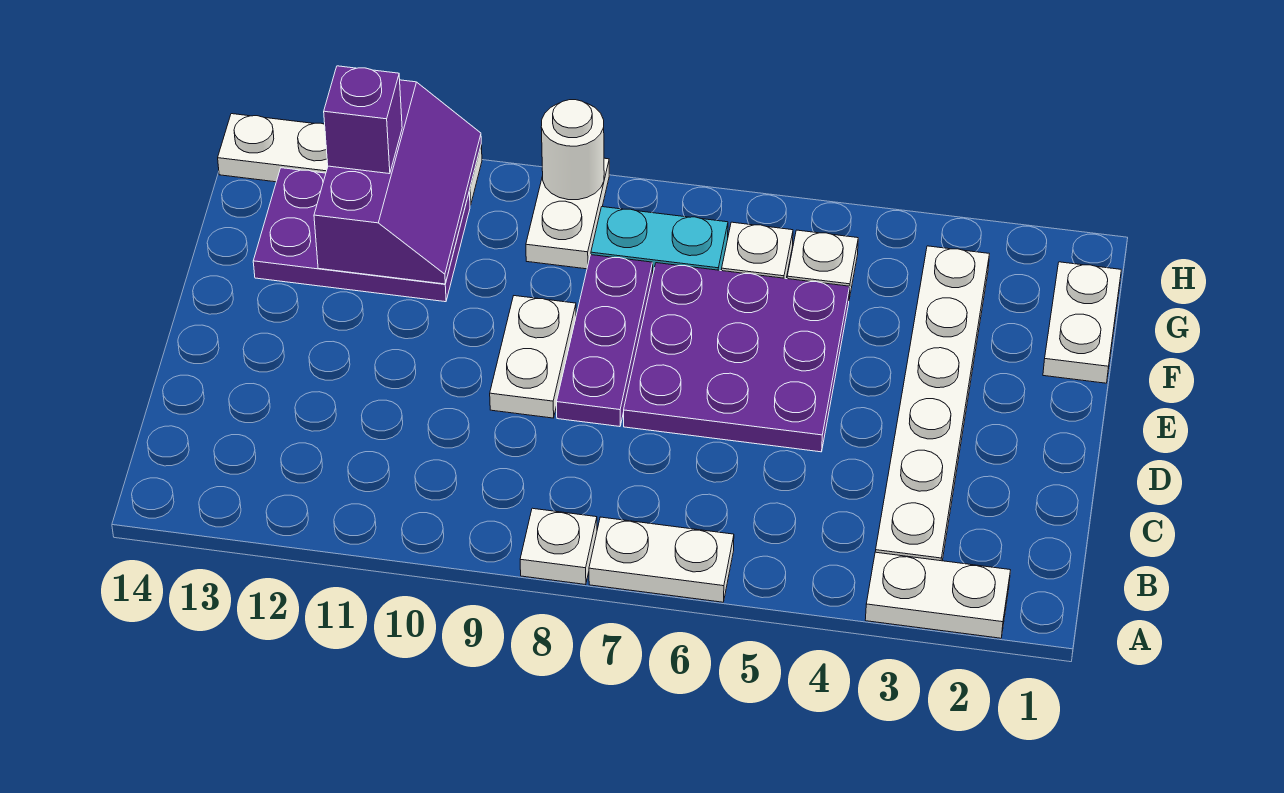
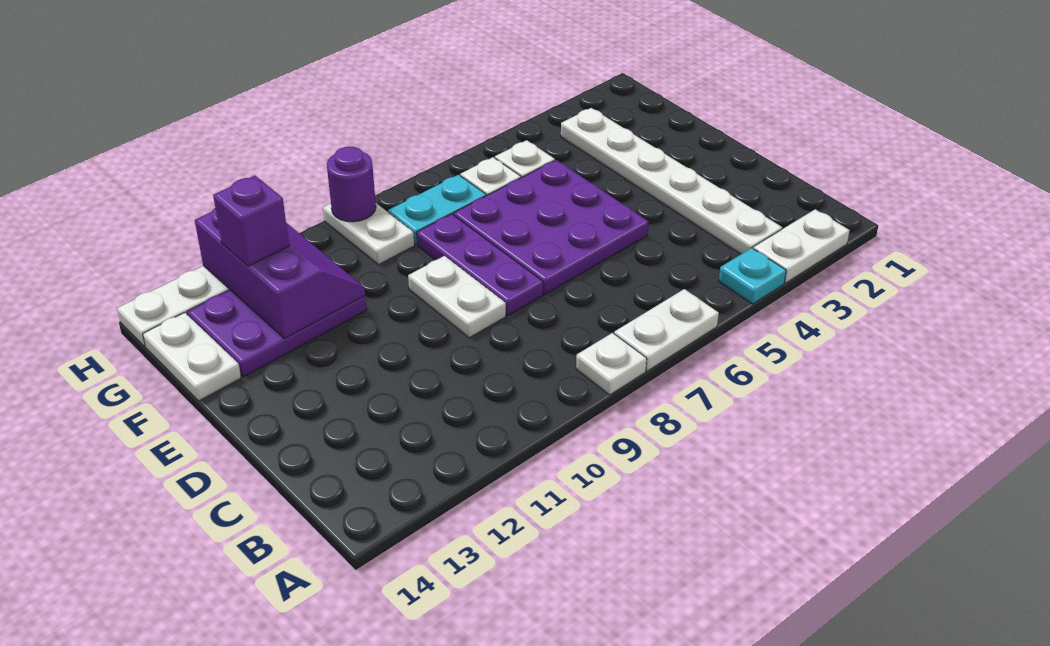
none -> cyan 1x1 plate [719,248,786,304]
white 1x2 plate [1043,262,1121,383] -> white 1x2 plate moved to [143,313,241,401]
white 1x1 round brick [541,100,604,200] -> purple 1x1 round brick [327,147,376,222]

